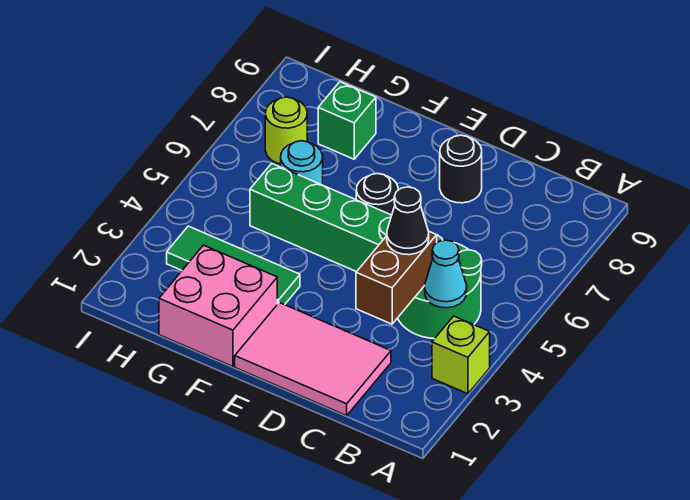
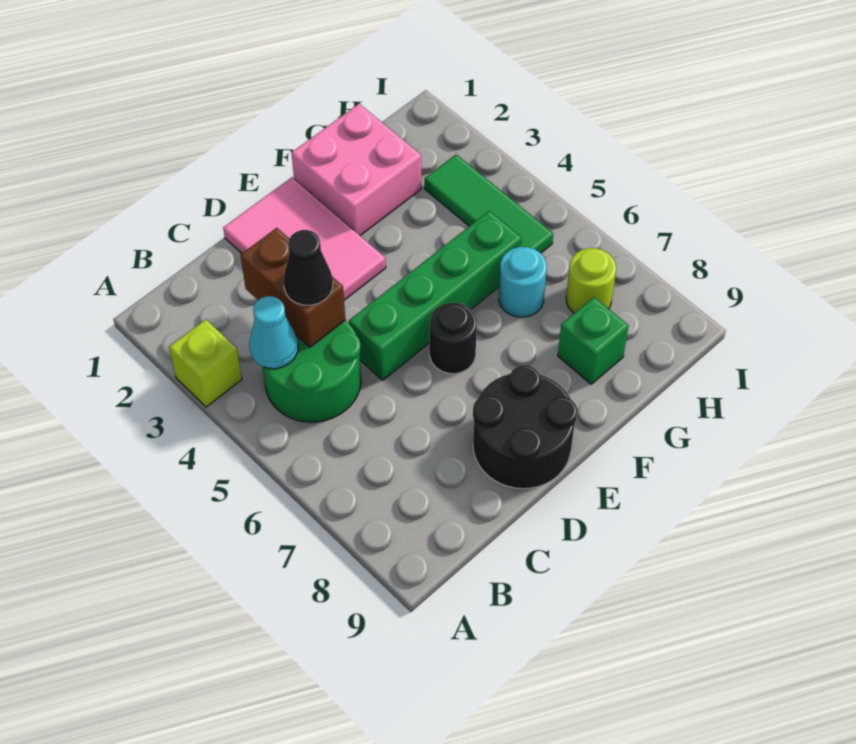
pink 2x3 tile [235,303,391,416] -> pink 2x3 tile turned to [223,177,386,300]
black 1x1 round brick [440,135,482,203] -> black 2x2 round brick [473,365,577,489]
green 1x3 tile [167,226,300,305] -> green 1x3 tile turned to [425,154,553,253]

